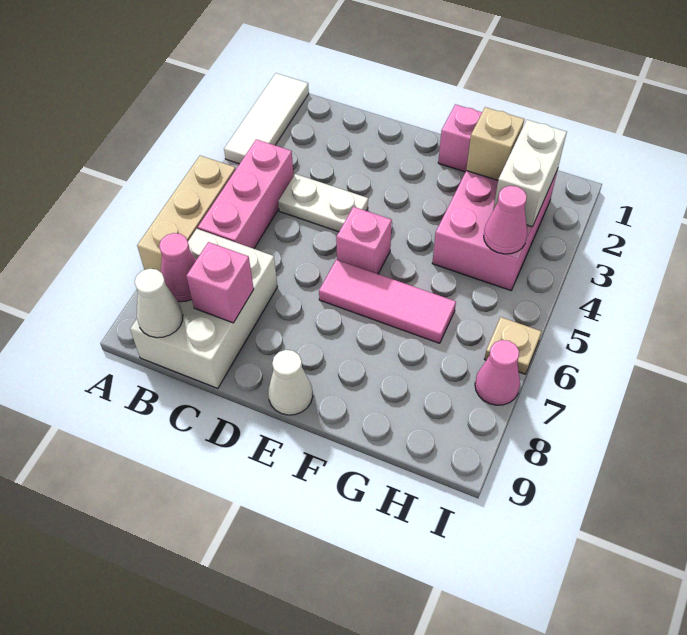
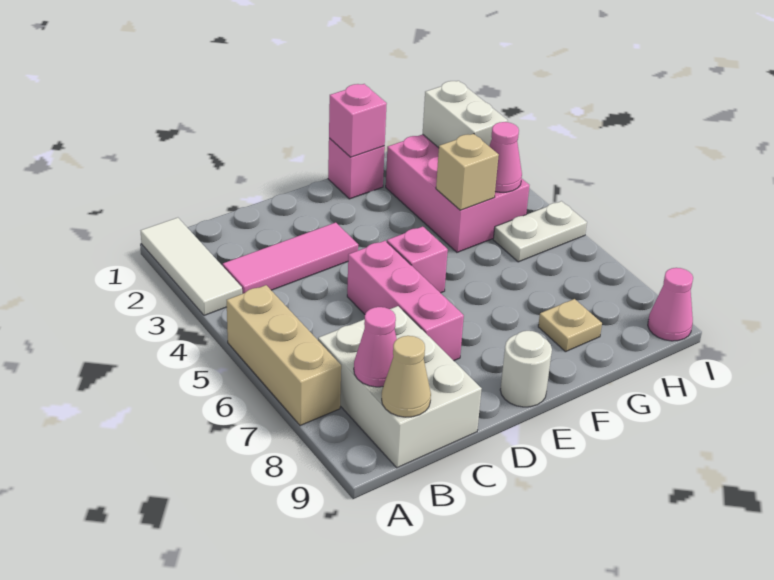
pink 1x3 brick [198,139,294,249] -> pink 1x3 brick moved to [347,241,464,361]
white 1x1 cone [135,269,183,338] -> tan 1x1 cone [382,336,431,417]
white 1x2 plate [278,174,368,232] -> white 1x2 plate moved to [493,201,587,262]
pink 1x1 brick [186,242,254,323] -> pink 1x1 brick moved to [329,84,387,157]
pink 1x3 tile [319,260,456,343] -> pink 1x3 tile moved to [223,223,358,294]
white 1x1 cone [268,350,313,415] -> white 1x1 round brick [500,331,552,407]
tan 1x1 brick [466,107,524,180] -> tan 1x1 brick moved to [436,134,499,210]
tan 1x1 plate [485,317,542,374] -> tan 1x1 plate moved to [538,299,602,352]
pink 1x1 cone [475,340,520,405] -> pink 1x1 cone moved to [648,268,693,341]

